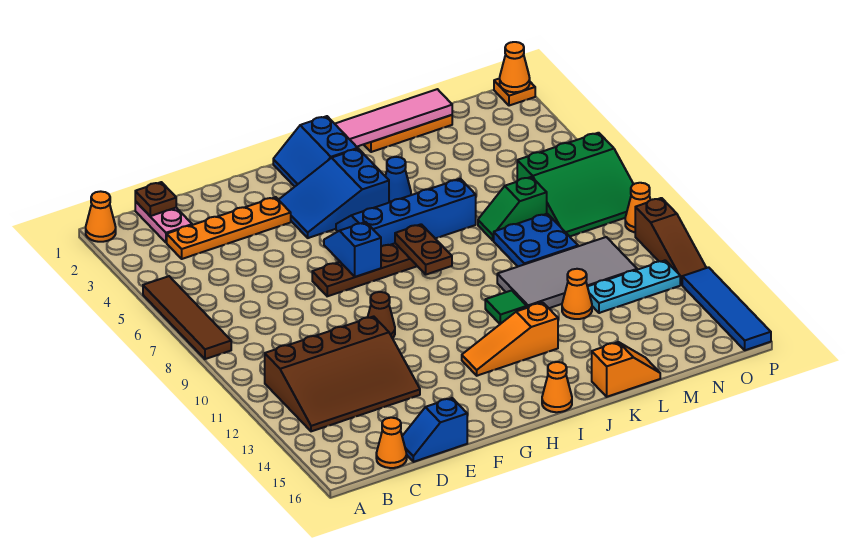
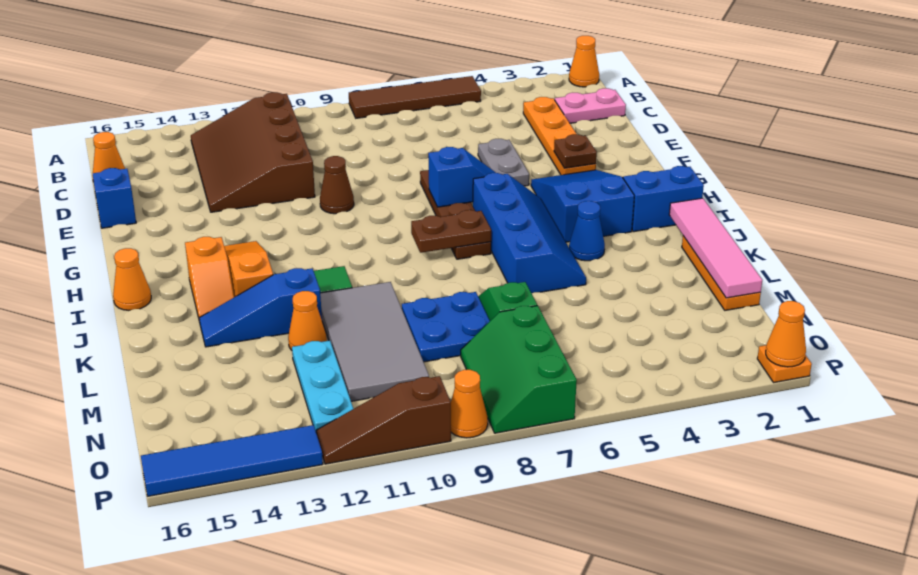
brown 1x1 plate [135,182,176,216] -> brown 1x1 plate moved to [554,134,597,168]
none -> grey 1x2 plate [478,139,529,186]
none -> blue 1x3 slope [199,268,322,347]
orange 1x2 slope [592,342,660,397] -> orange 1x2 slope moved to [185,237,234,322]
green 3x3 slope [517,133,634,236] -> green 2x3 slope [461,306,577,433]

